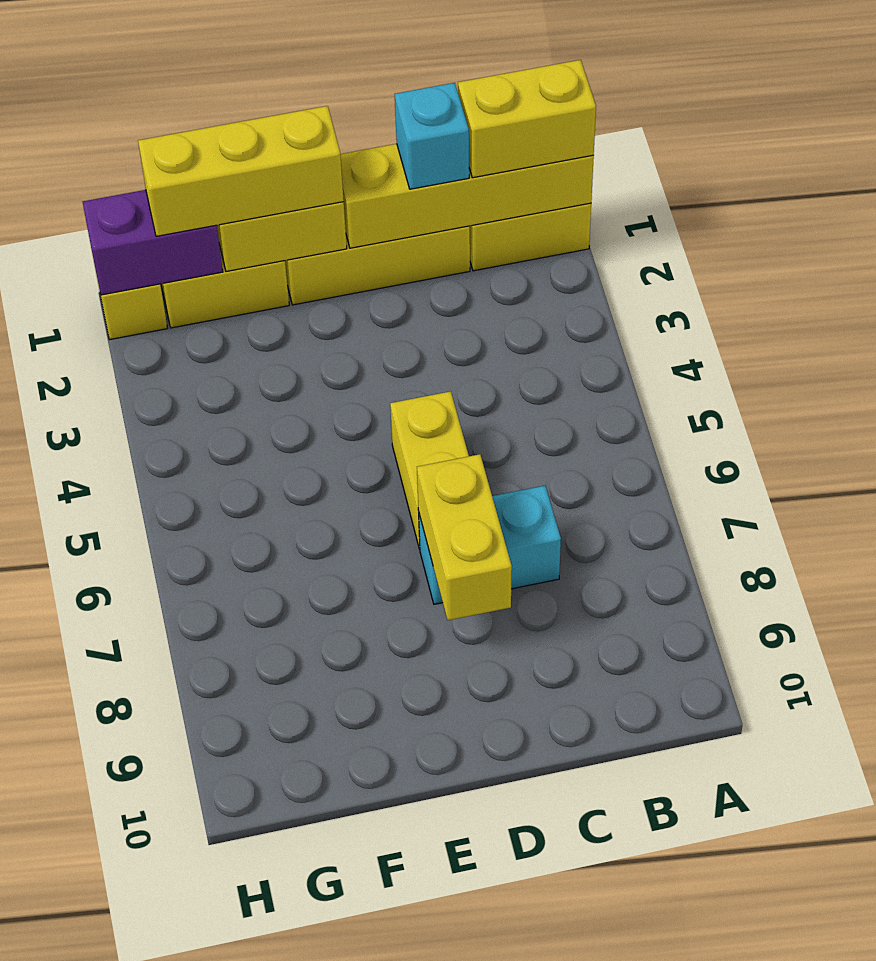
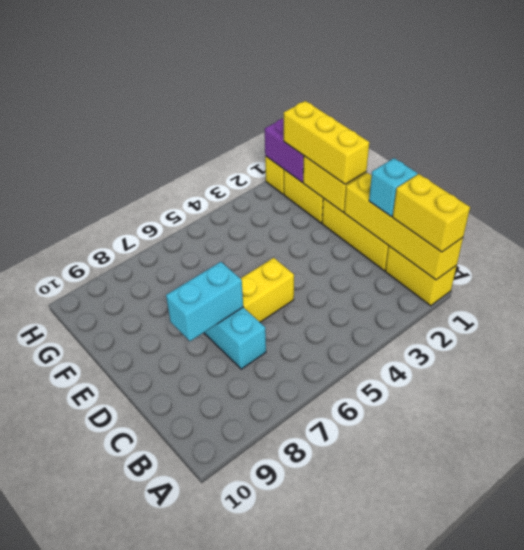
yellow 1x2 brick [417,454,512,620] -> cyan 1x2 brick [166,262,243,341]

